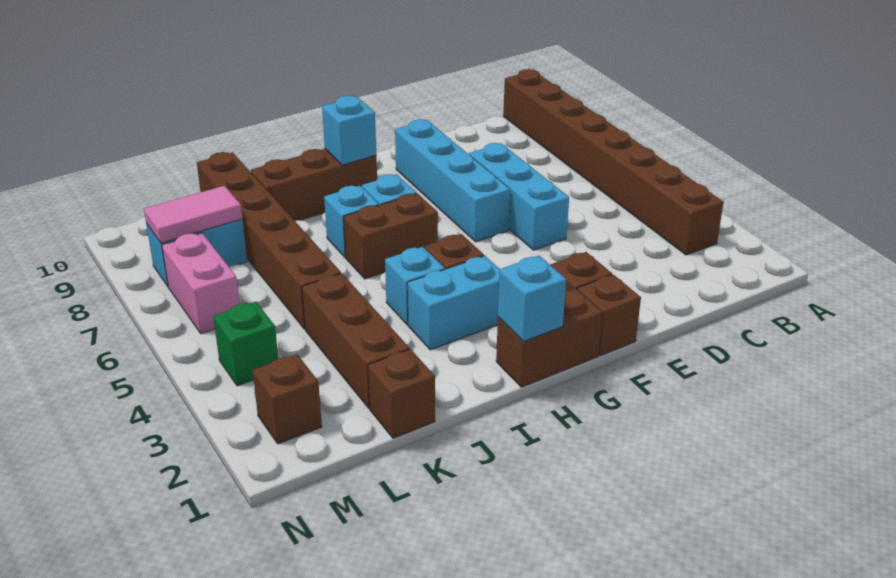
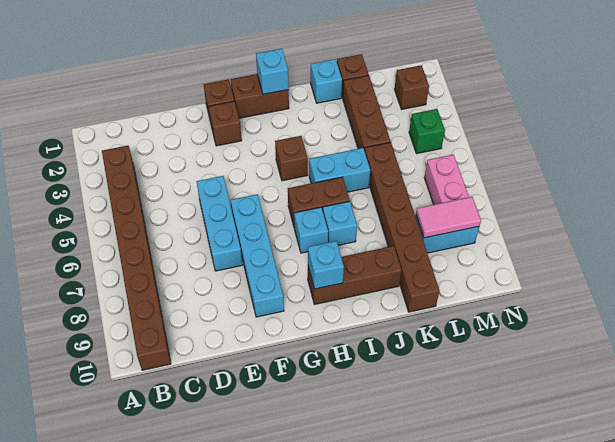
cyan 1x2 brick [407,256,500,350] -> cyan 1x2 brick moved to [309,148,370,192]
cyan 1x1 brick [385,247,445,325] -> cyan 1x1 brick moved to [311,59,342,103]

